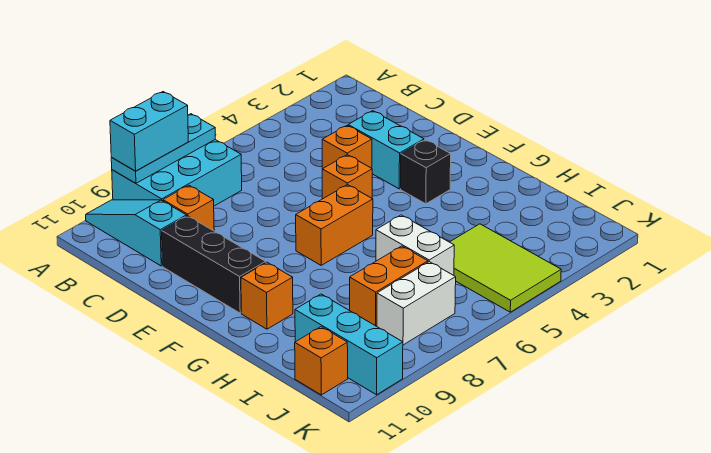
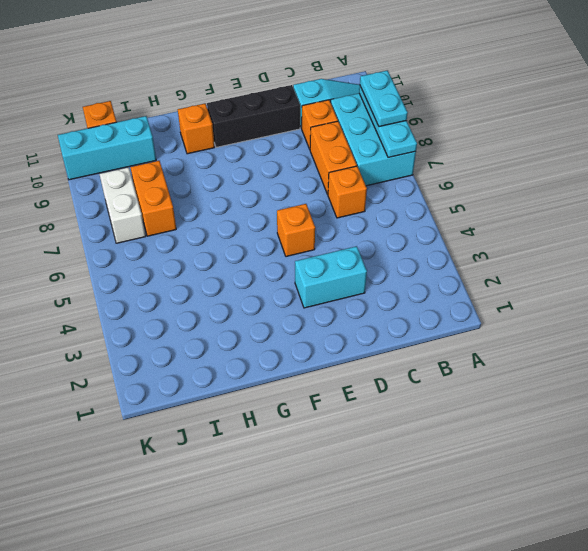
cyan 1x2 brick [110,92,188,171] -> cyan 1x2 plate [360,70,408,127]
orange 1x1 brick [322,126,372,169] -> orange 1x1 brick moved to [328,166,367,218]
black 1x1 brick [401,140,451,204] -> none
orange 1x2 brick [296,185,373,265] -> orange 1x2 brick moved to [310,121,357,194]
white 1x2 brick [376,215,454,275] -> none
lime 2x3 tile [450,224,561,312] -> none

